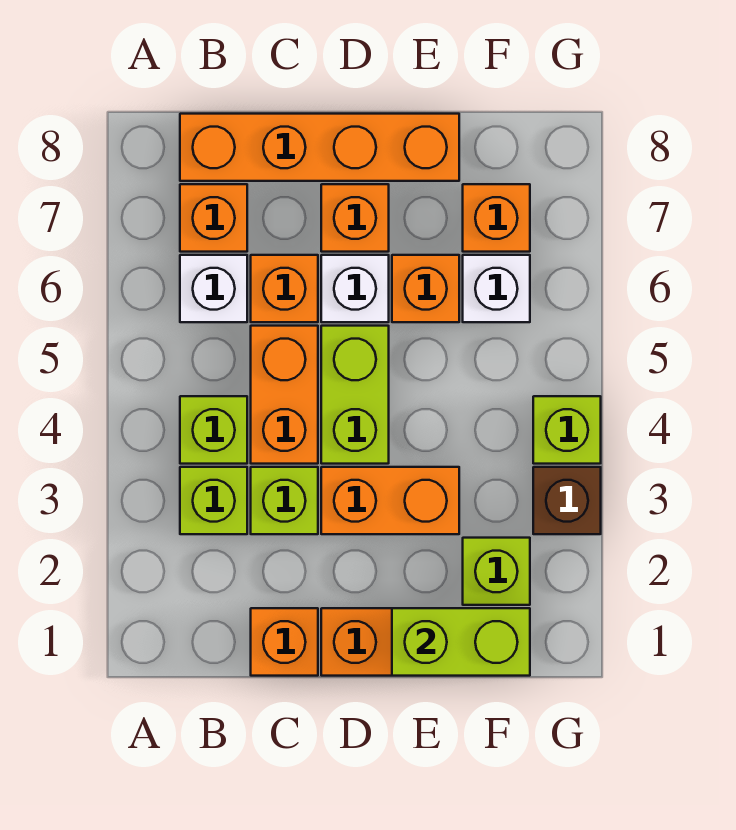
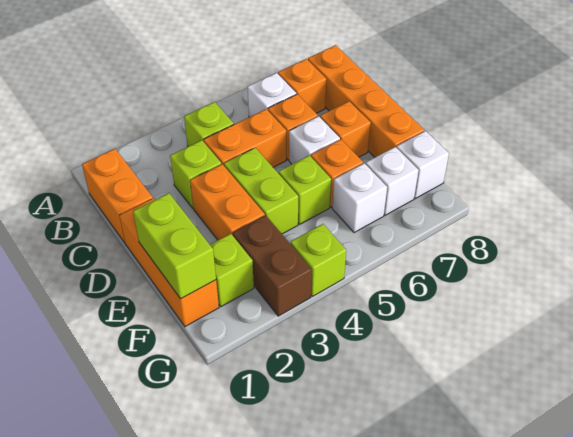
lime 1x1 brick [180,467,247,534] -> lime 1x1 brick moved to [279,155,331,224]
orange 1x1 brick [251,608,318,676] -> orange 1x2 brick [82,149,153,243]
lime 1x2 brick [321,326,389,464] -> lime 1x2 brick turned to [224,148,298,234]
orange 1x1 brick [463,184,530,252] -> white 1x1 brick [366,147,419,215]
none -> white 1x1 brick [397,131,449,199]
brown 1x1 brick [533,467,601,534] -> brown 1x2 brick [233,215,312,316]

